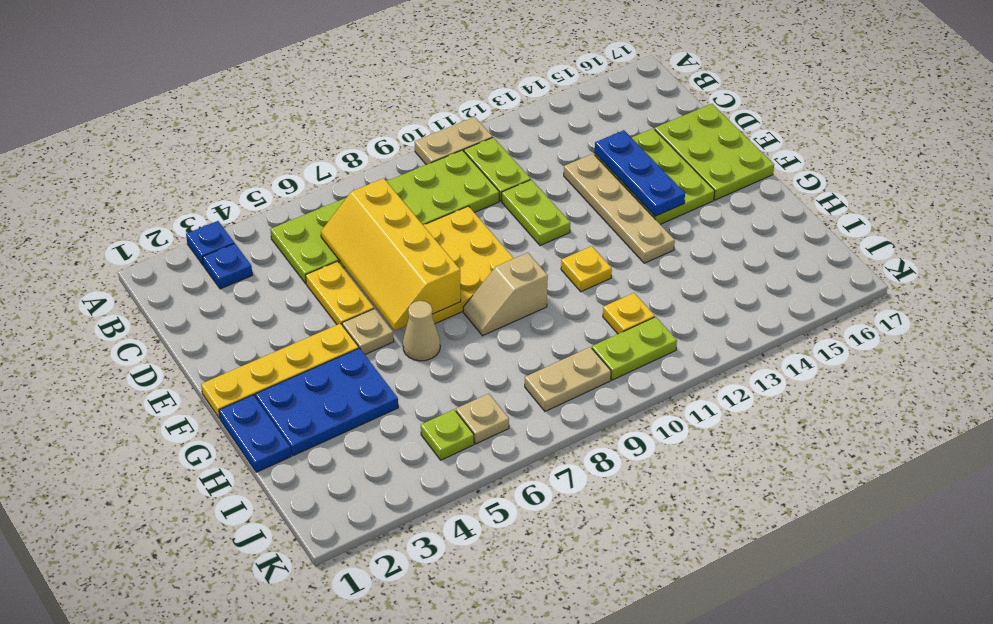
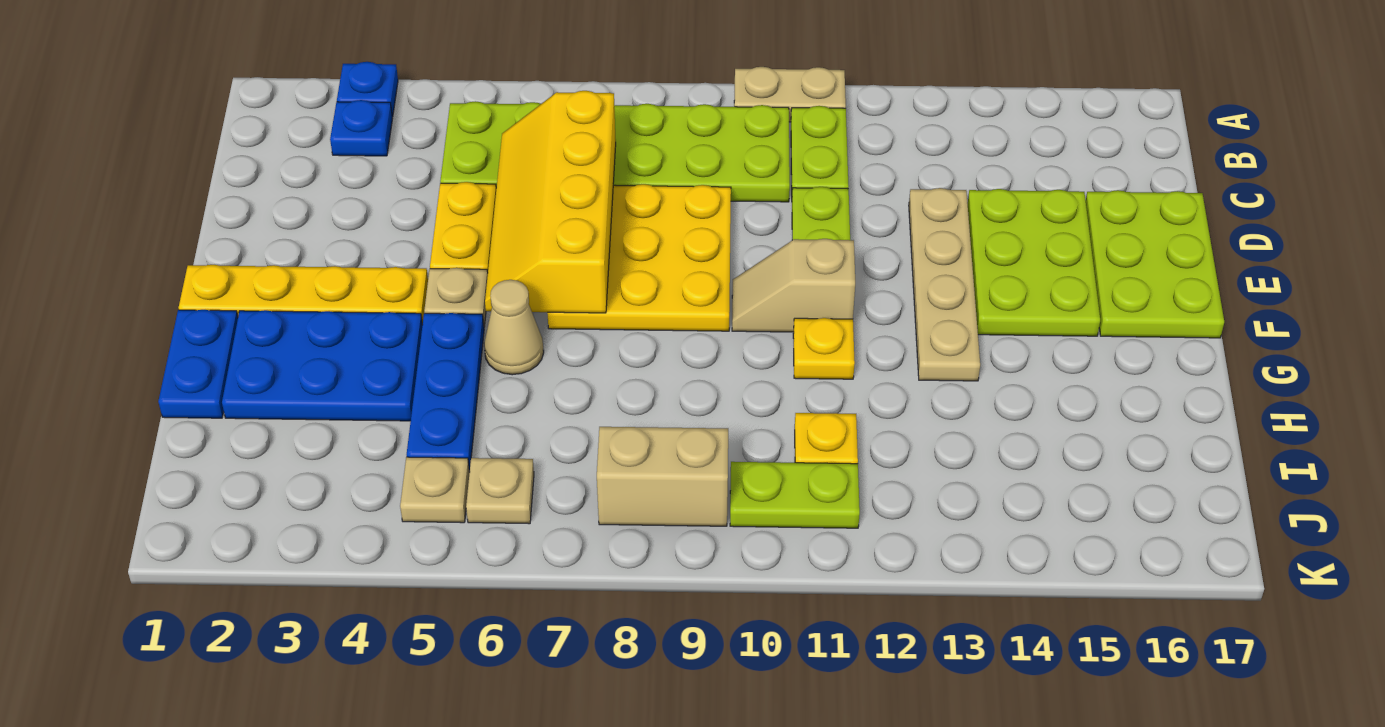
blue 1x3 plate [595,130,685,216] -> blue 1x3 plate moved to [407,313,484,471]
tan 1x2 slope [463,253,548,336] -> tan 1x2 slope moved to [732,239,855,332]
lime 1x1 plate [421,410,474,460] -> tan 1x1 plate [400,457,470,523]
tan 1x2 plate [525,347,611,411] -> tan 1x2 brick [597,427,728,526]

